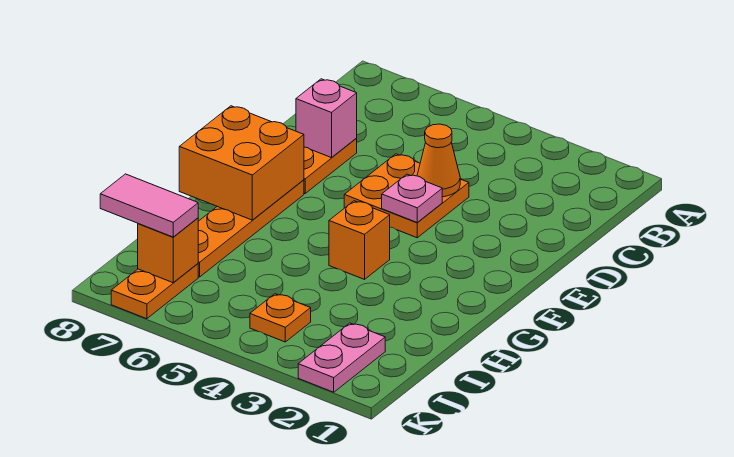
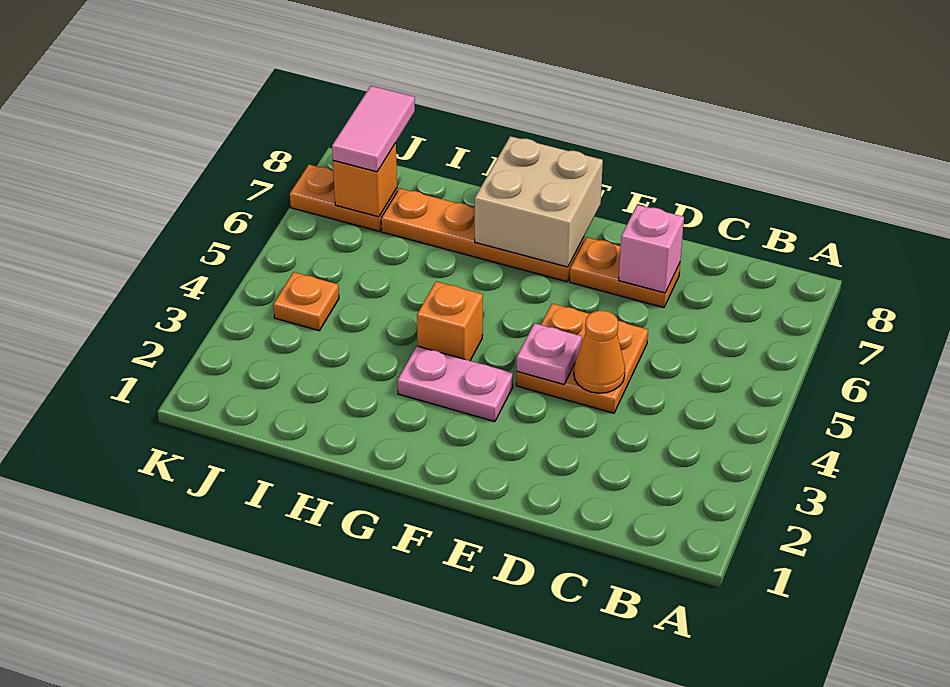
orange 2x2 brick [179,106,304,220] -> tan 2x2 brick [475,136,603,267]
pink 1x2 plate [298,323,385,392] -> pink 1x2 plate moved to [398,346,513,422]

